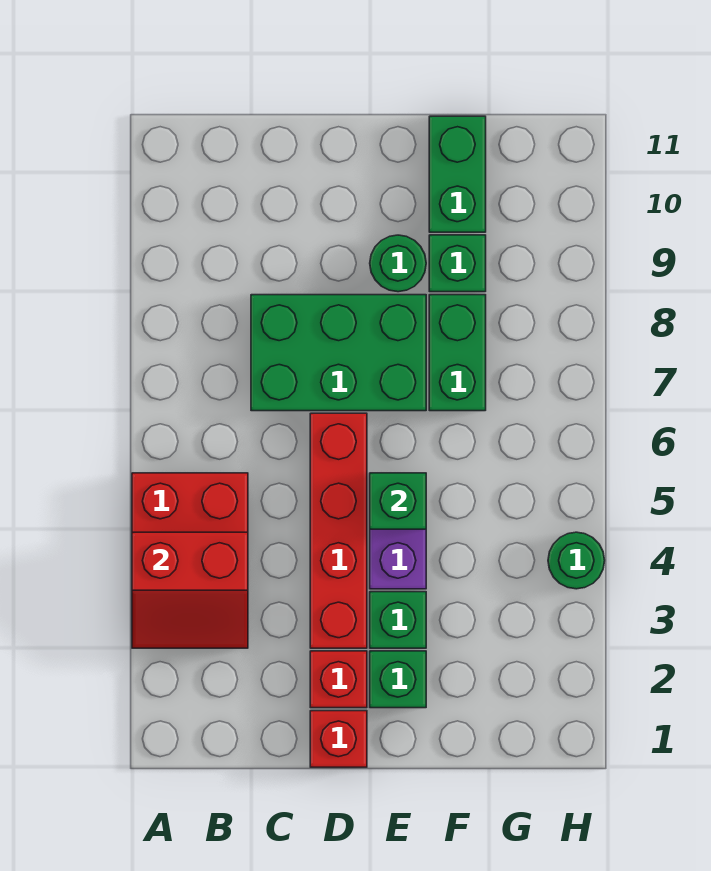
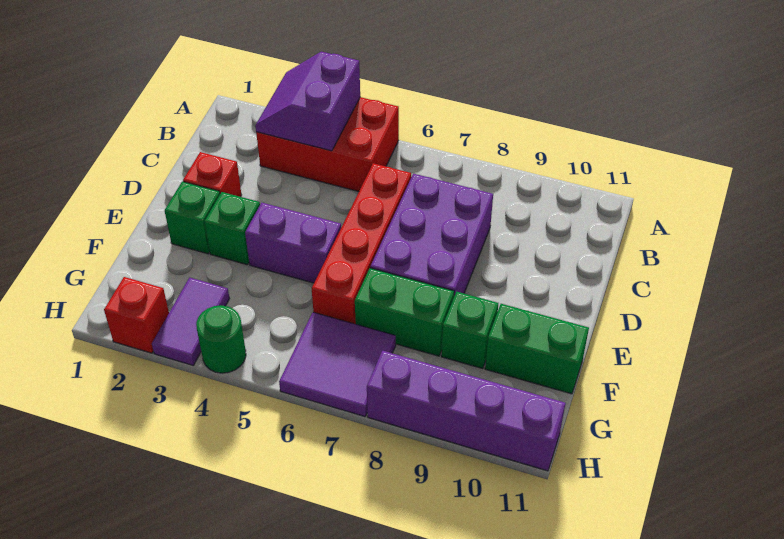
red 2x2 slope [132,532,248,648] -> purple 2x2 slope [255,52,360,151]
green 2x3 brick [251,295,426,411] -> purple 2x3 brick [370,174,493,296]
red 1x1 brick [310,711,367,767] -> red 1x1 brick moved to [104,277,169,353]
red 1x4 brick [310,413,367,648] -> red 1x4 brick turned to [312,163,411,324]
green 1x1 brick [370,473,426,529] -> none
green 1x1 round brick [370,235,426,292] -> none
none -> purple 1x2 tile [152,278,230,365]
none -> purple 2x2 tile [279,312,396,417]
none -> purple 1x4 brick [367,351,565,471]

